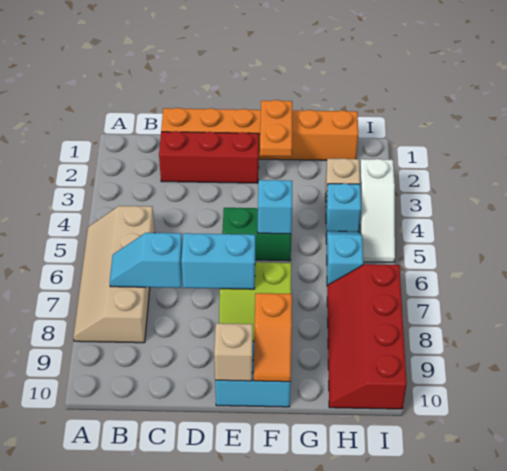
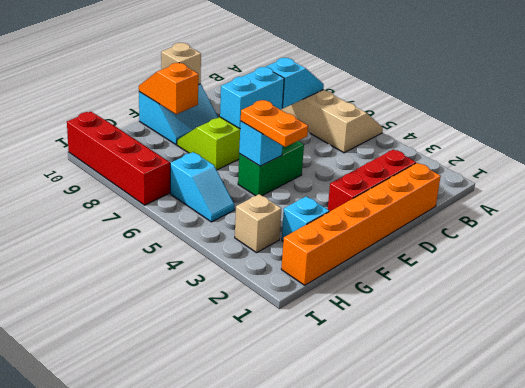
orange 1x2 plate [260,100,292,157] -> orange 1x2 plate moved to [241,100,308,147]
cyan 1x1 brick [326,183,361,234] -> cyan 1x1 brick moved to [282,196,329,241]
white 1x3 slope [360,159,395,262] -> none

